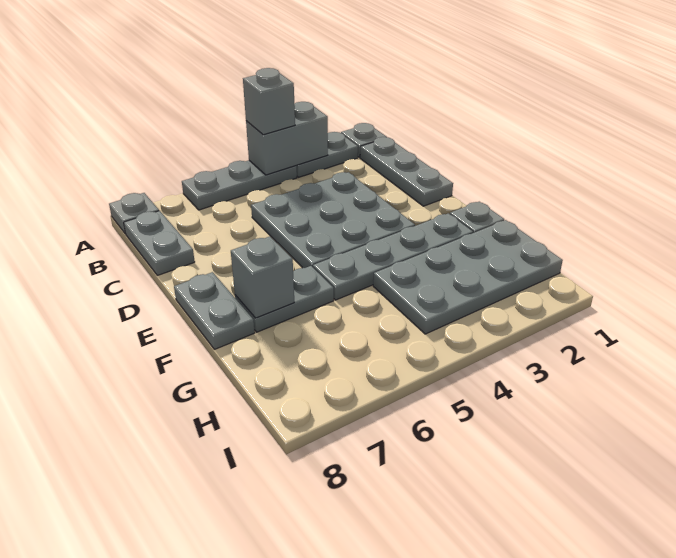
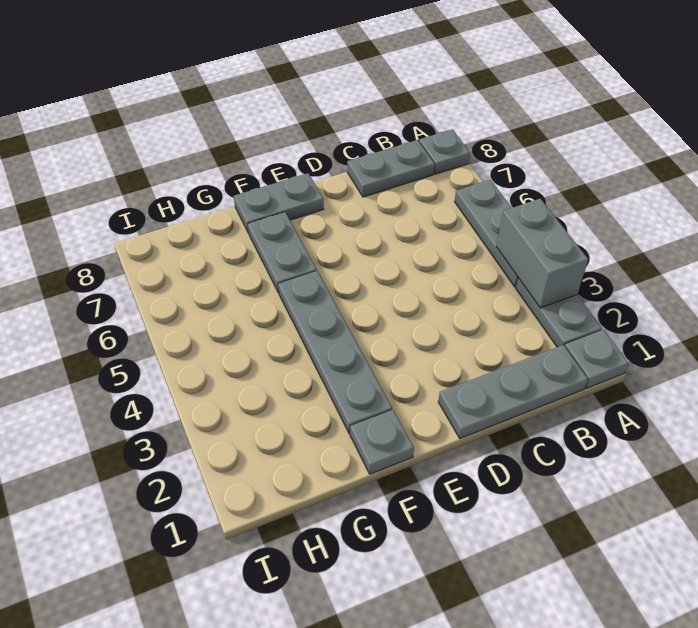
grey 1x1 brick [243,68,295,135] -> none
grey 3x3 plate [251,172,415,268] -> none
grey 1x1 brick [231,237,294,318] -> none
grey 2x4 plate [373,220,563,334] -> none

